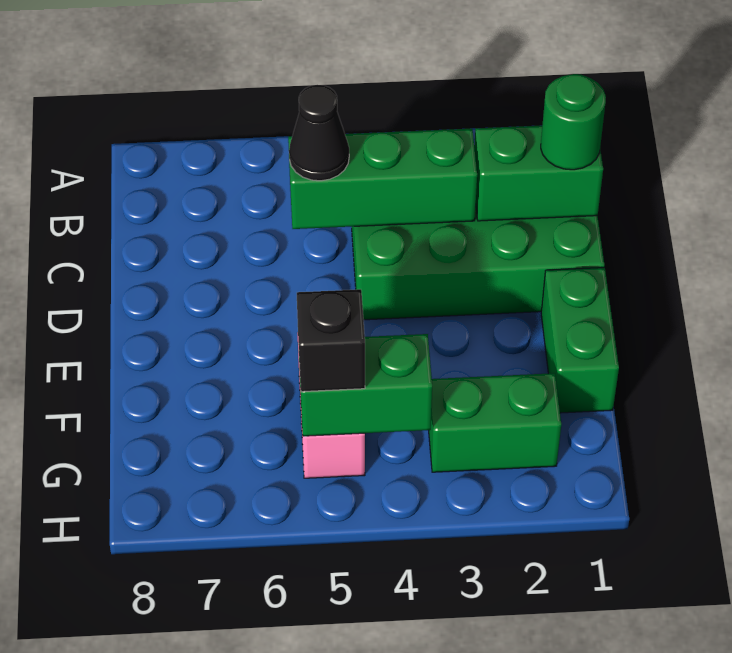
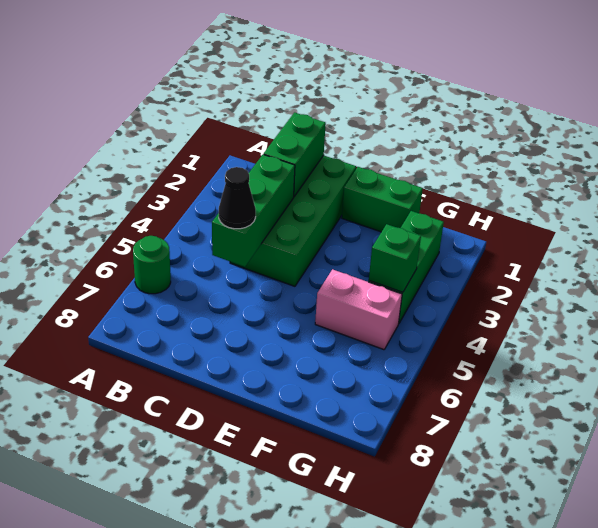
green 1x1 round brick [541,74,606,170] -> green 1x1 round brick moved to [133,236,171,294]
green 1x2 brick [429,373,561,472] -> green 1x3 brick [369,211,444,324]
green 1x2 brick [299,334,432,436] -> green 1x1 brick [369,224,421,292]
black 1x1 brick [297,289,365,392] -> none

